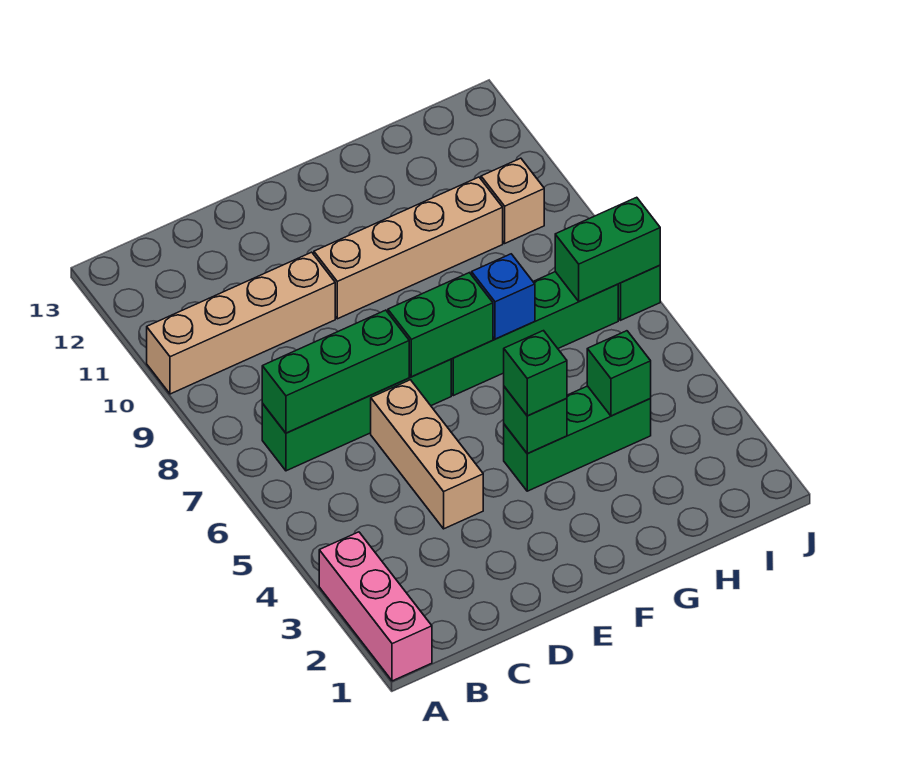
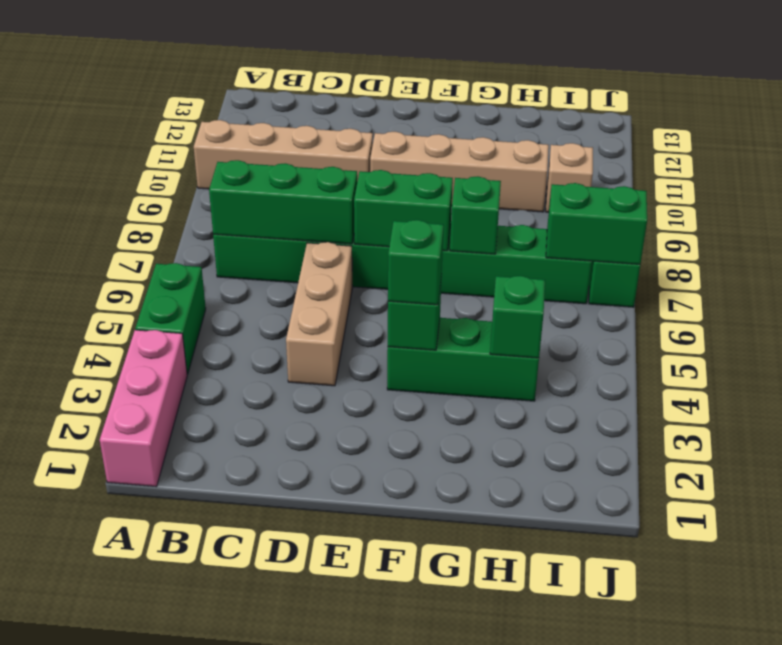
none -> green 1x2 brick [135,263,206,374]
blue 1x1 brick [472,254,535,339] -> green 1x1 brick [450,176,501,254]

